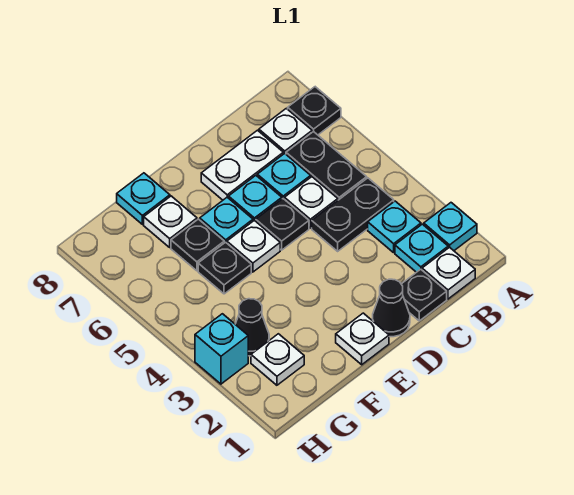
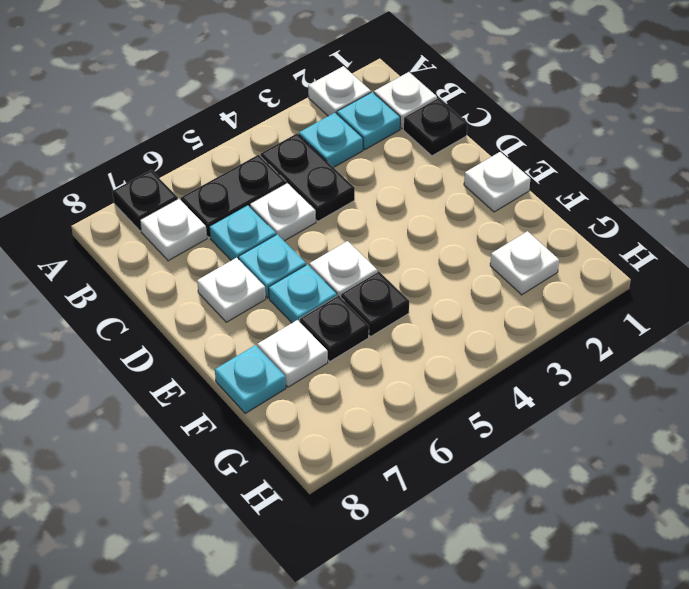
cyan 1x1 plate [424,203,477,251] -> white 1x1 plate [308,66,371,116]
white 1x2 plate [201,130,283,200] -> white 1x1 plate [197,258,266,322]
black 1x1 cone [373,279,410,337] -> none
black 1x1 plate [256,199,309,250] -> none
black 1x1 cone [235,299,269,356] -> none
cyan 1x1 brick [195,314,248,384] -> none

